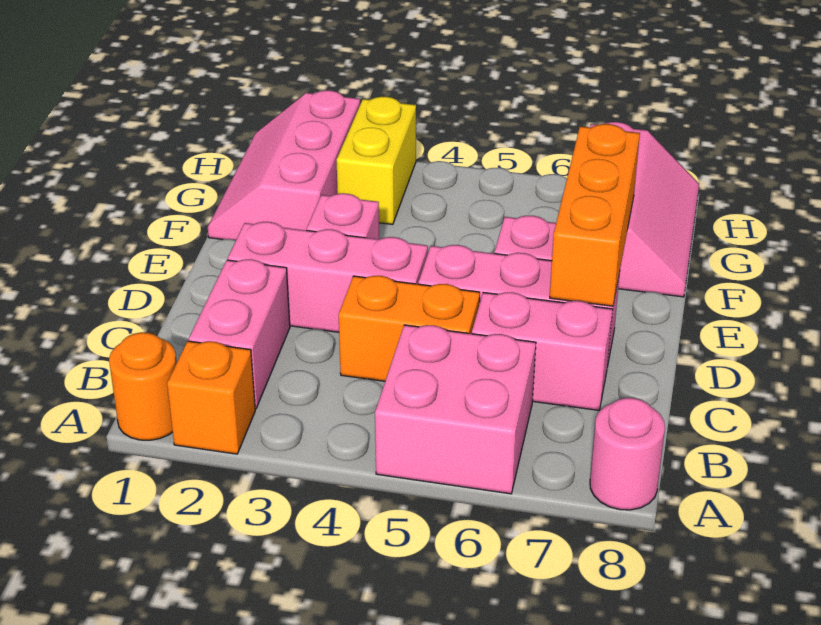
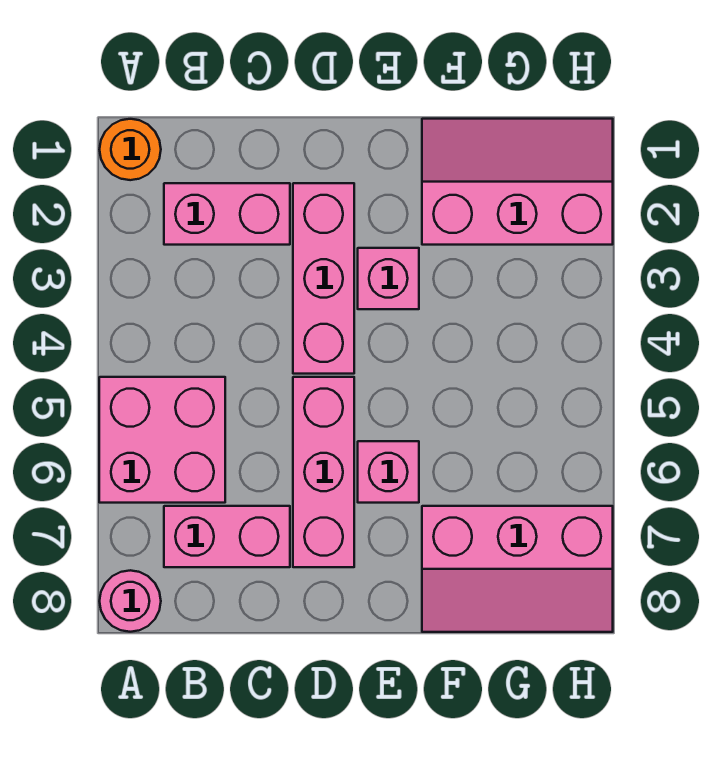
orange 1x1 brick [167,341,255,454] -> none
orange 1x2 brick [339,276,480,381] -> none
pink 1x2 brick [472,292,613,410] -> pink 1x2 brick turned to [164,506,290,567]
orange 1x3 brick [550,124,640,306] -> none
yellow 1x2 brick [337,97,416,224] -> none

